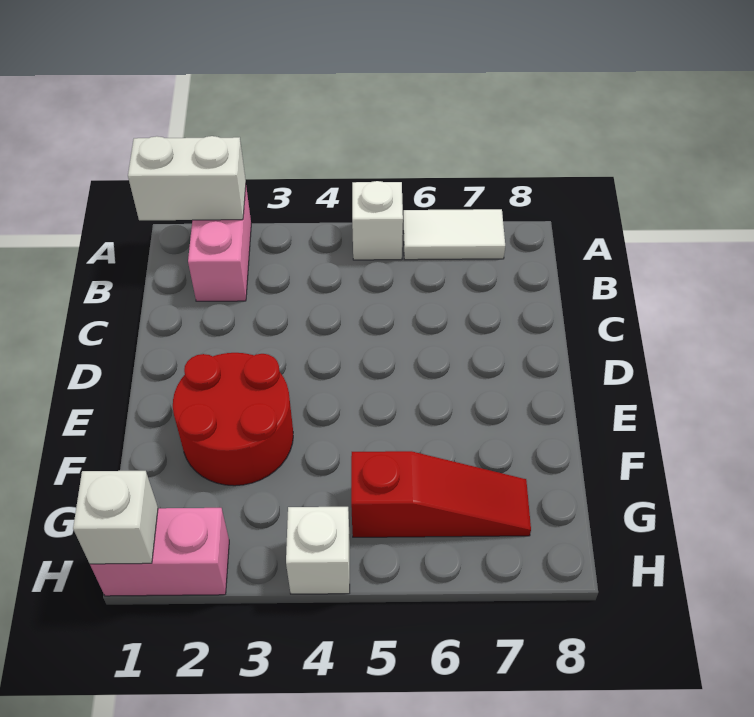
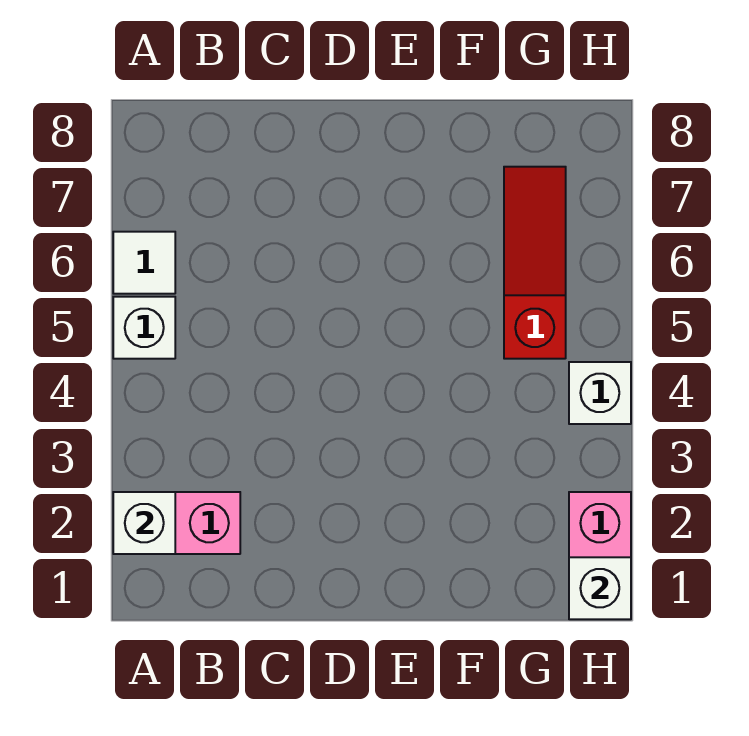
white 1x2 brick [128,136,246,220] -> white 1x1 brick [113,492,175,554]
white 1x2 tile [403,209,505,260] -> white 1x1 tile [113,232,175,294]
red 2x2 round brick [173,353,293,486] -> none

